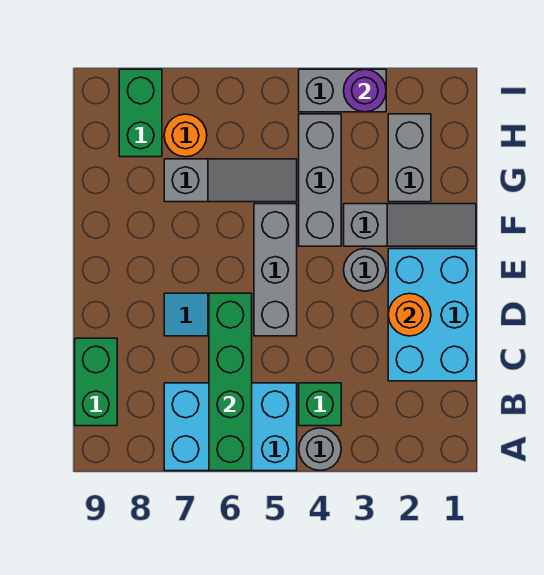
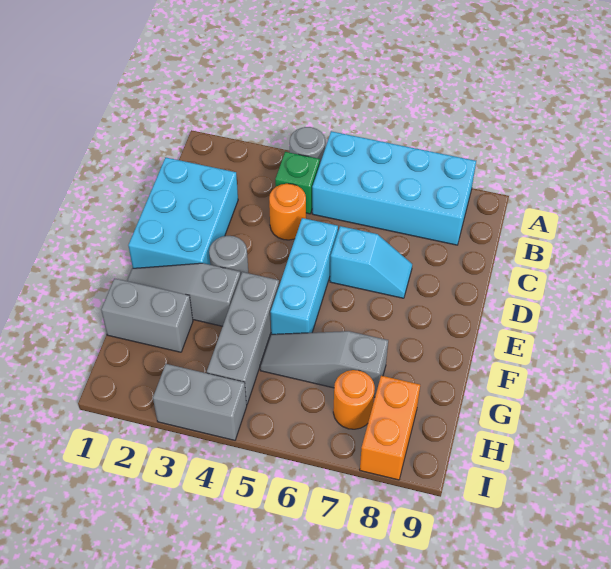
cyan 2x3 brick [164,383,297,471] -> cyan 2x4 brick [312,131,476,245]
green 1x4 brick [209,293,252,471] -> none
green 1x2 brick [75,338,117,426] -> none
orange 1x1 round brick [388,293,431,336] -> orange 1x1 round brick moved to [269,184,306,240]
grey 1x3 brick [254,204,297,336] -> cyan 1x3 brick [270,218,338,334]
grey 1x2 brick [388,114,431,202] -> grey 1x2 brick turned to [101,278,193,352]
green 1x2 brick [119,69,162,157] -> orange 1x2 brick [360,376,420,480]
purple 1x1 round brick [344,69,386,112] -> none

